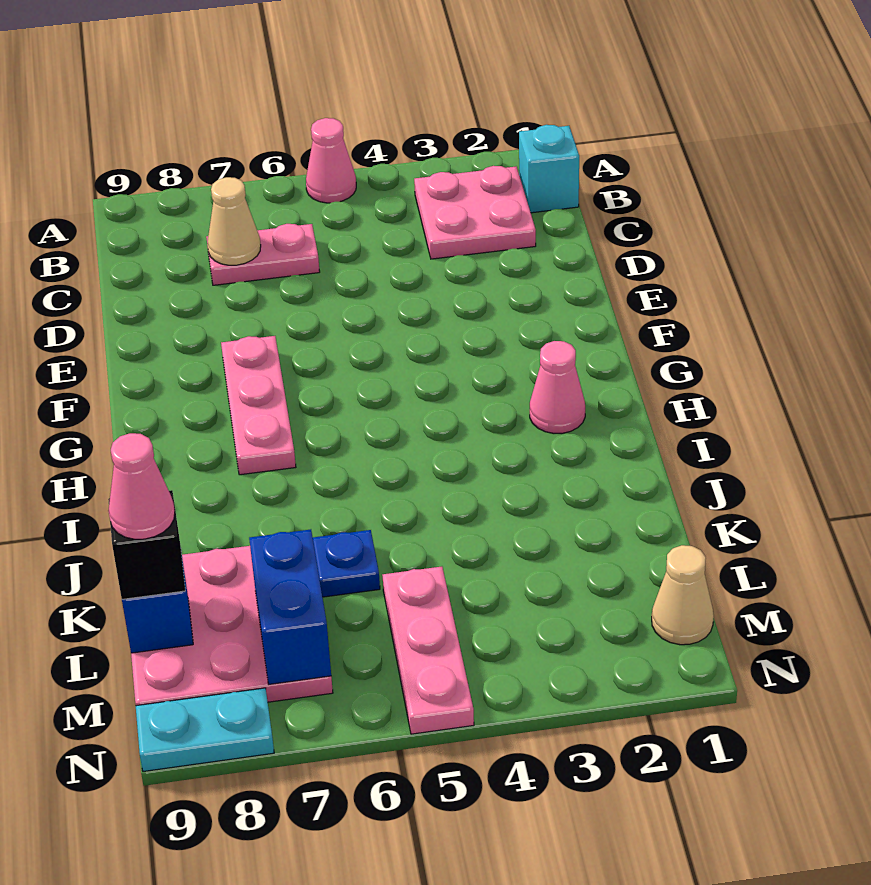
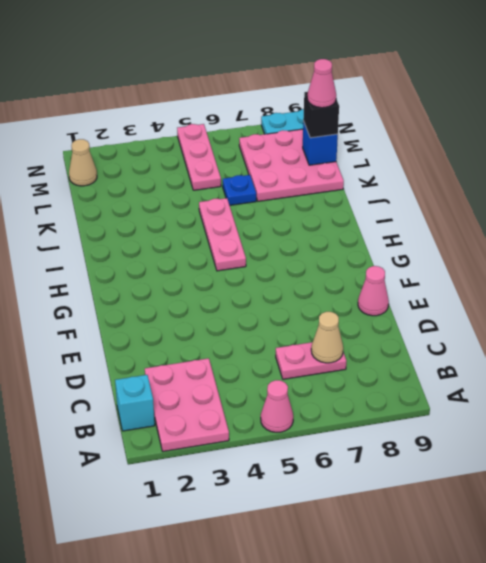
pink 2x2 plate [414,166,536,259] -> pink 2x3 plate [145,358,229,451]
pink 1x3 plate [221,336,296,475] -> pink 1x3 plate moved to [199,198,246,271]
pink 1x1 cone [530,341,585,433] -> pink 1x1 cone moved to [358,266,389,316]
blue 1x2 brick [249,529,331,684] -> none

